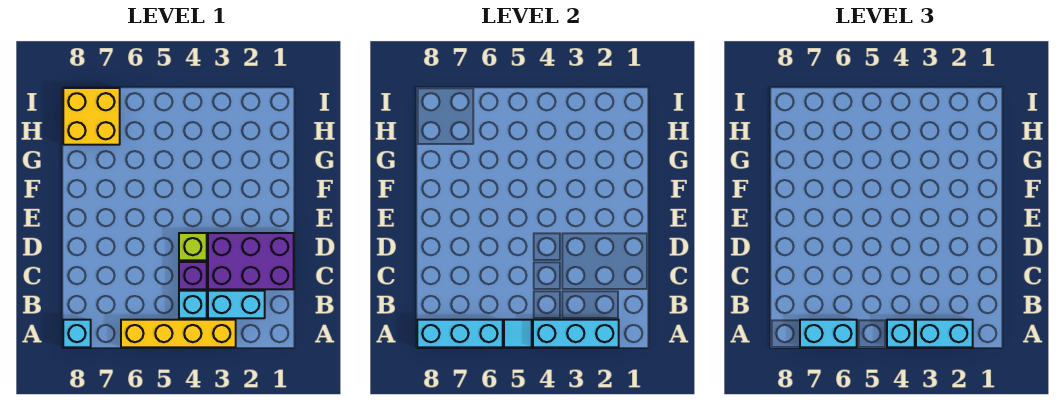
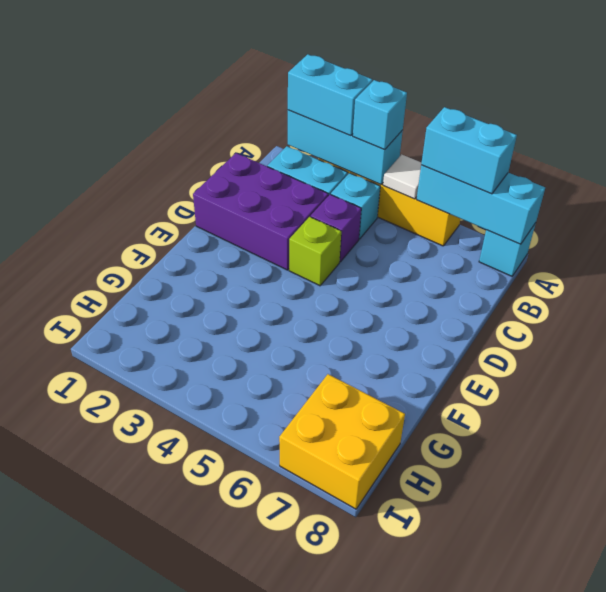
cyan 1x1 tile [504,320,532,347] -> white 1x1 tile [383,154,421,199]

